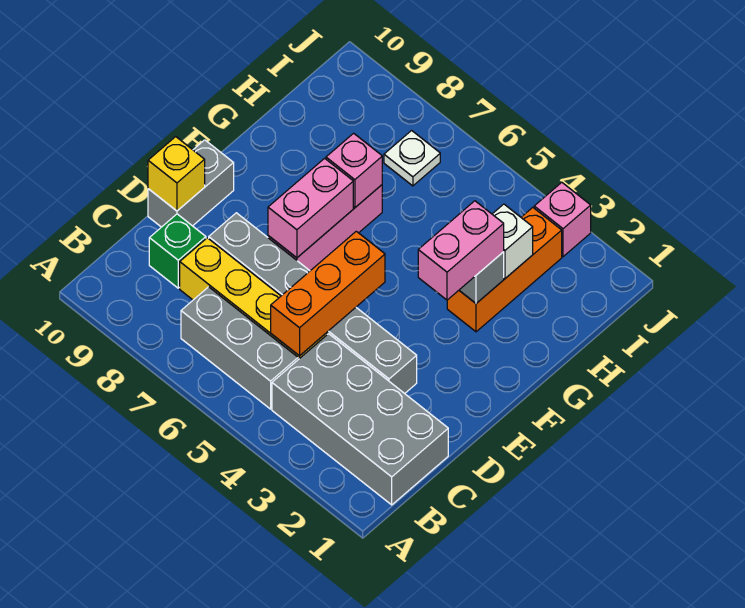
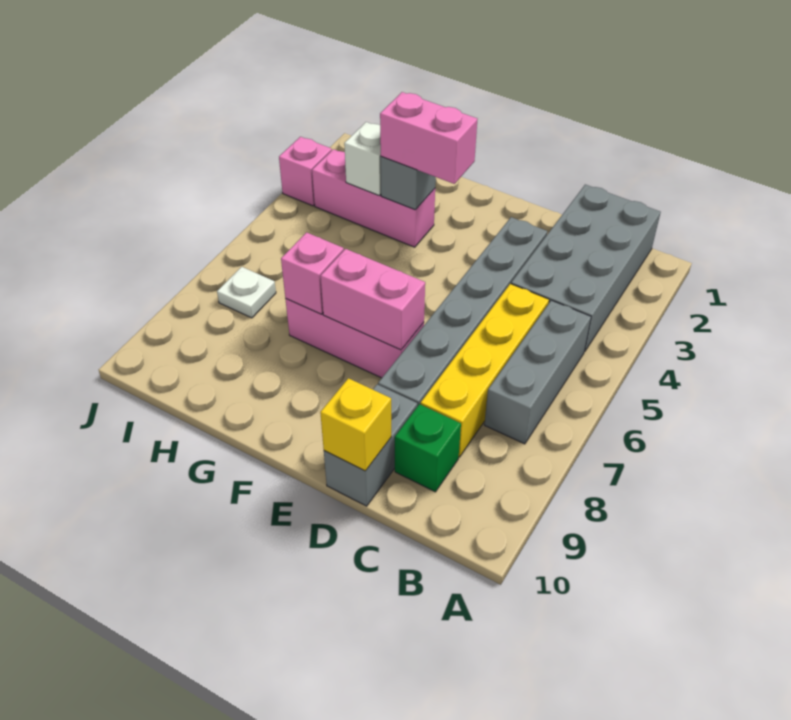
orange 1x3 brick [271,231,385,356] -> none
grey 1x2 brick [148,140,234,227] -> grey 1x2 brick turned to [324,385,417,506]
orange 1x3 brick [447,208,562,332] -> pink 1x3 brick [312,149,435,247]

